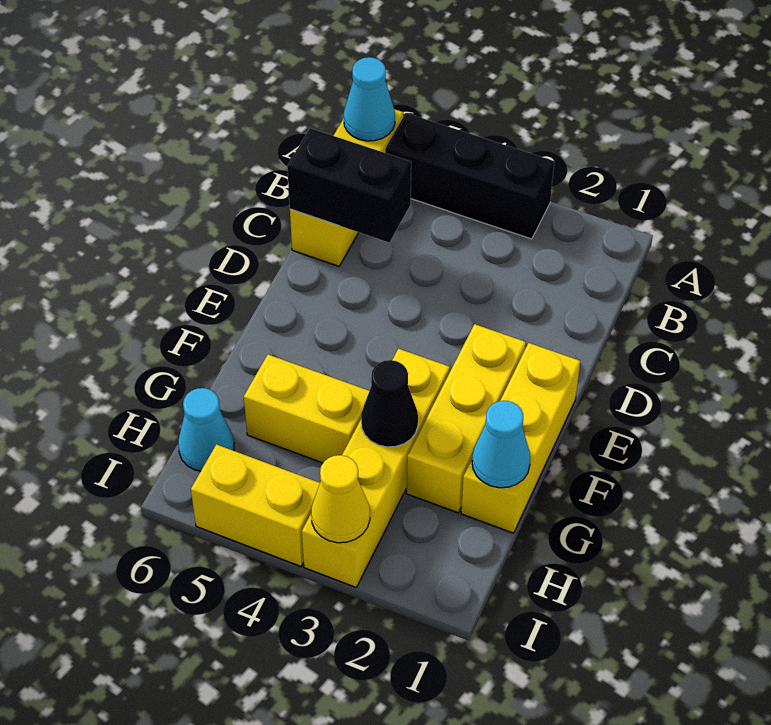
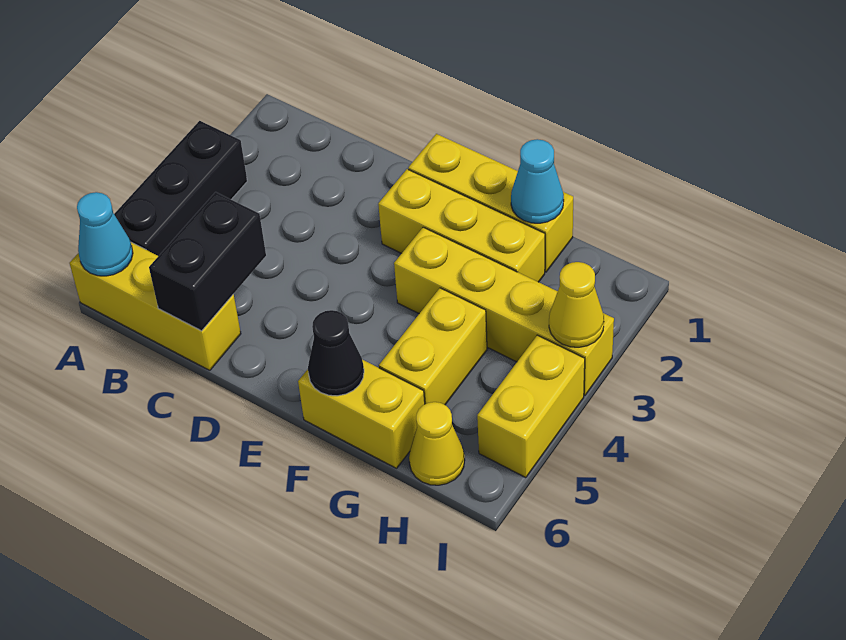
none -> yellow 1x2 brick [298,360,425,468]
black 1x1 cone [361,360,418,447] -> black 1x1 cone moved to [308,310,364,396]
cyan 1x1 cone [178,388,234,471] -> yellow 1x1 cone [409,402,465,485]

